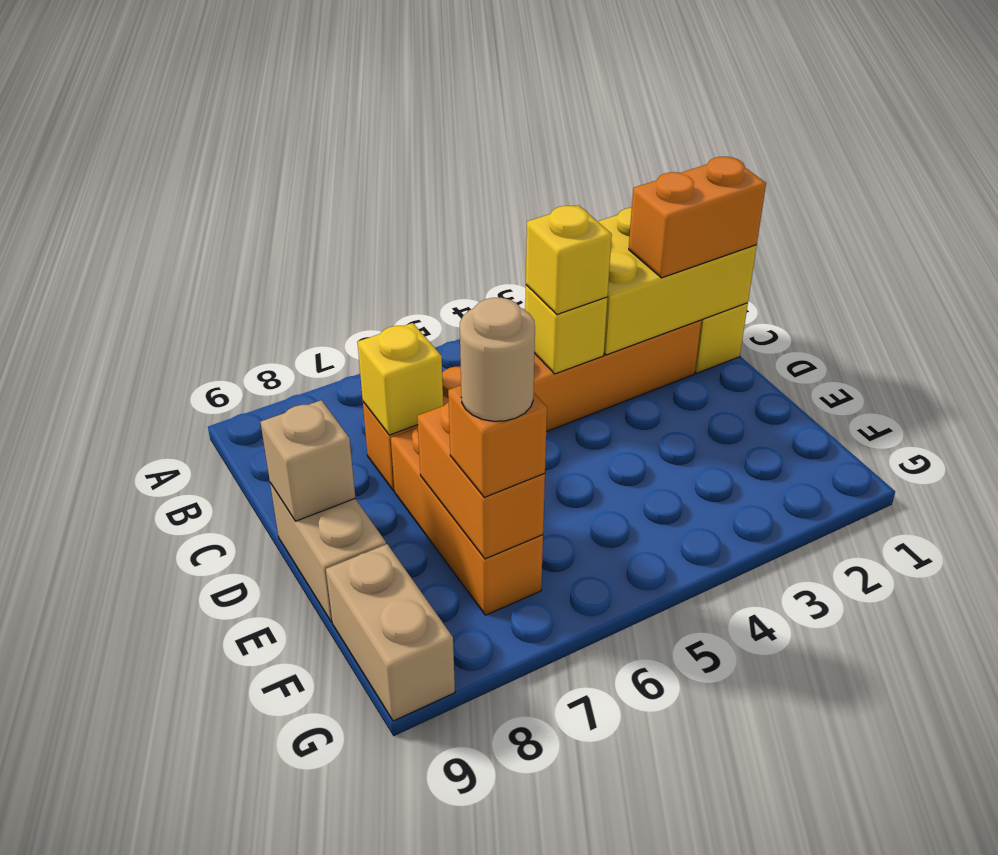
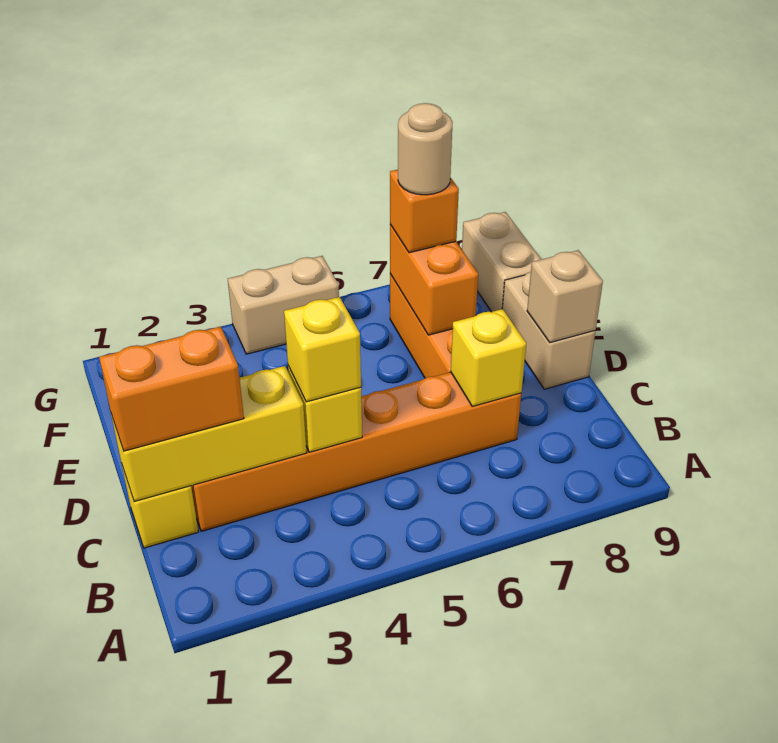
yellow 2x3 brick [597,208,757,355] -> yellow 1x3 brick [111,366,307,502]
none -> tan 1x2 brick [228,256,339,354]

